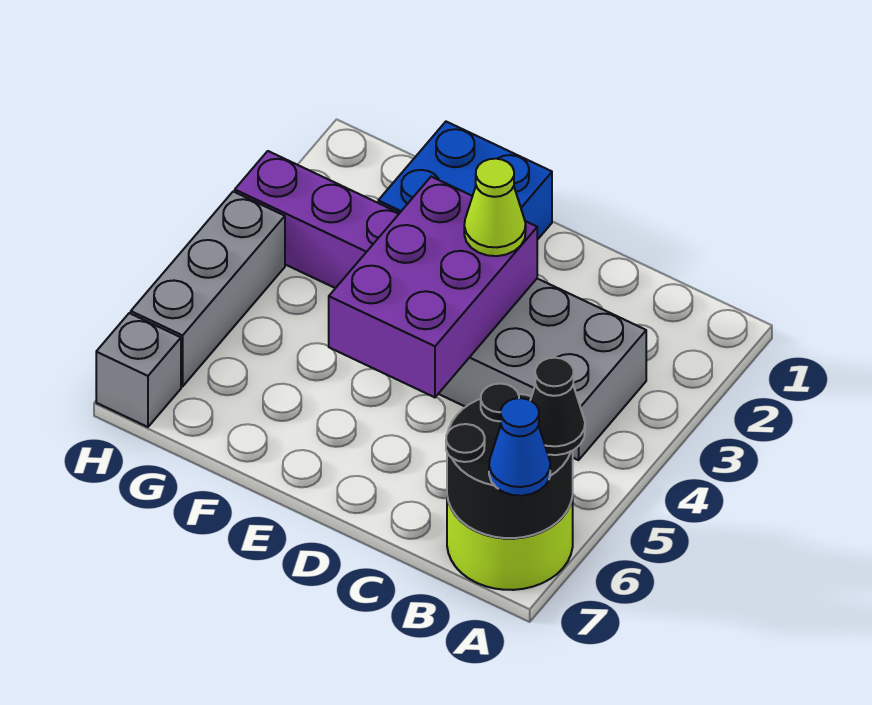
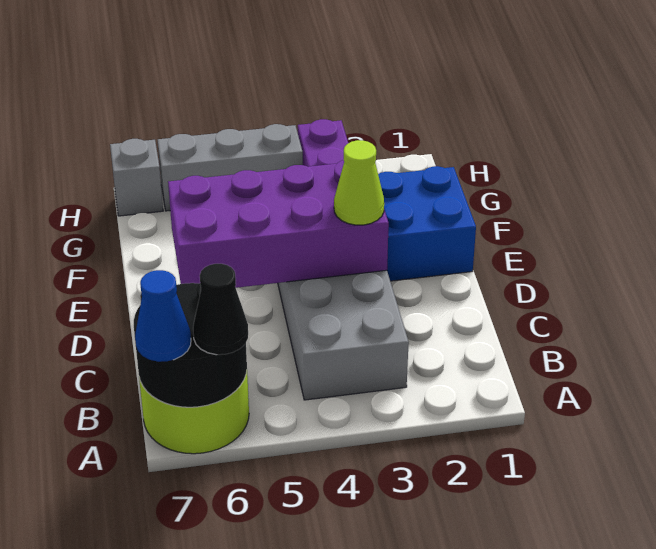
purple 2x3 brick [329,177,537,397] -> purple 2x4 brick [168,160,389,288]

